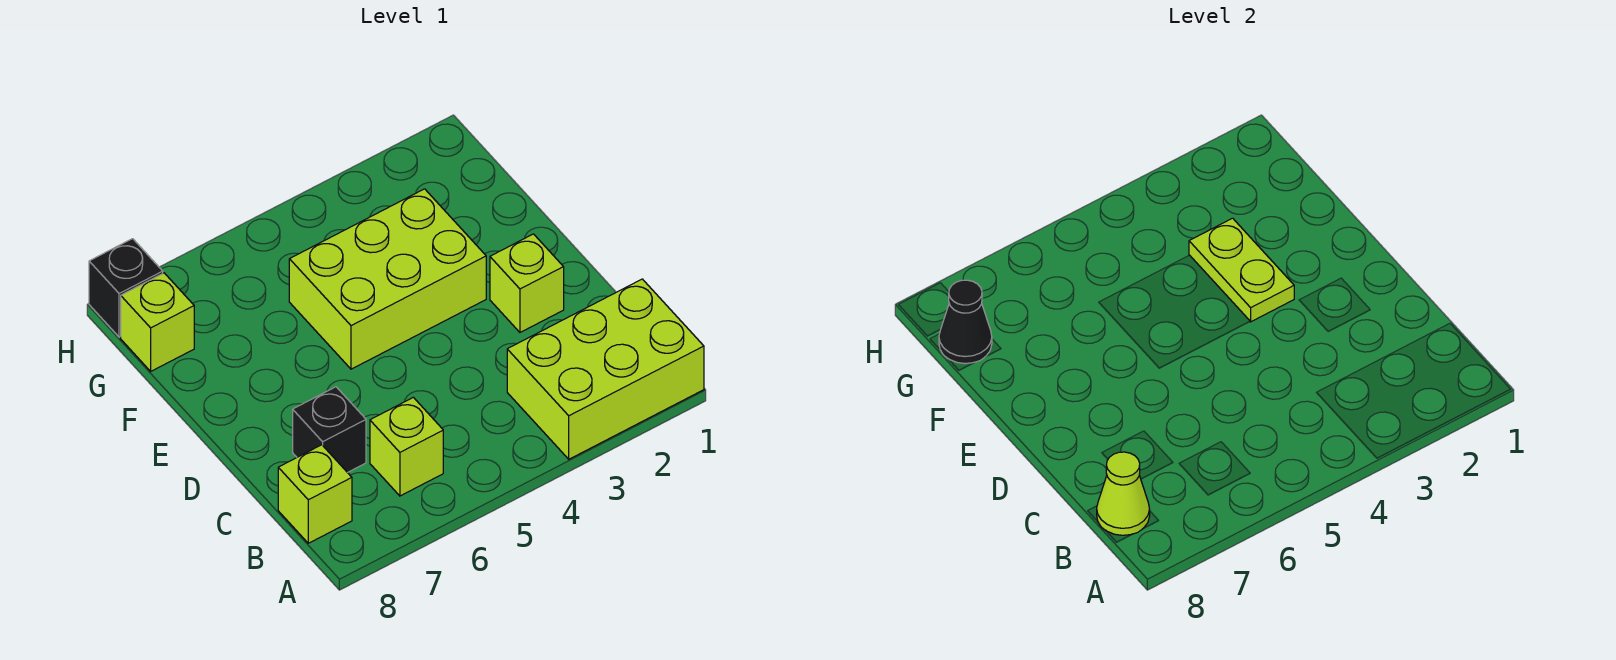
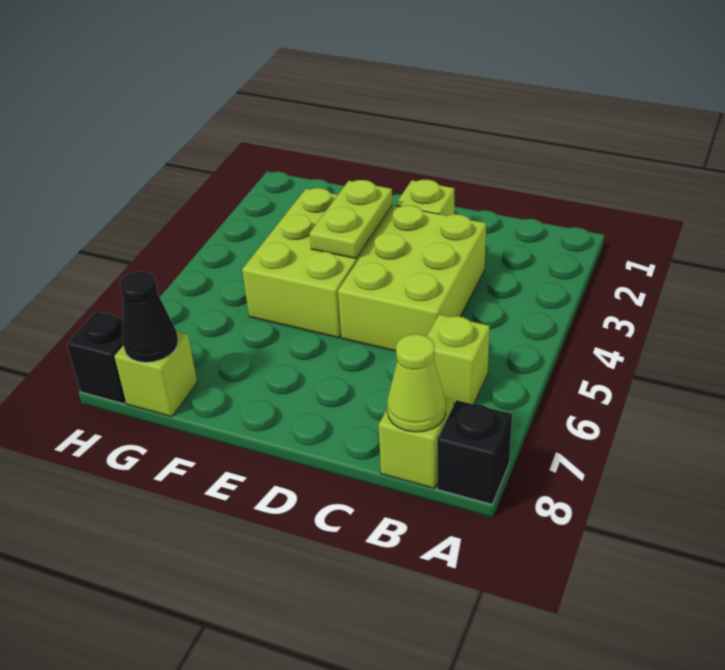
lime 2x3 brick [507,279,704,459] -> lime 2x3 brick moved to [338,205,486,351]
black 1x1 brick [293,387,366,473] -> black 1x1 brick moved to [437,400,512,504]
lime 1x2 plate [1189,218,1294,322] -> lime 1x2 plate turned to [310,180,392,259]

